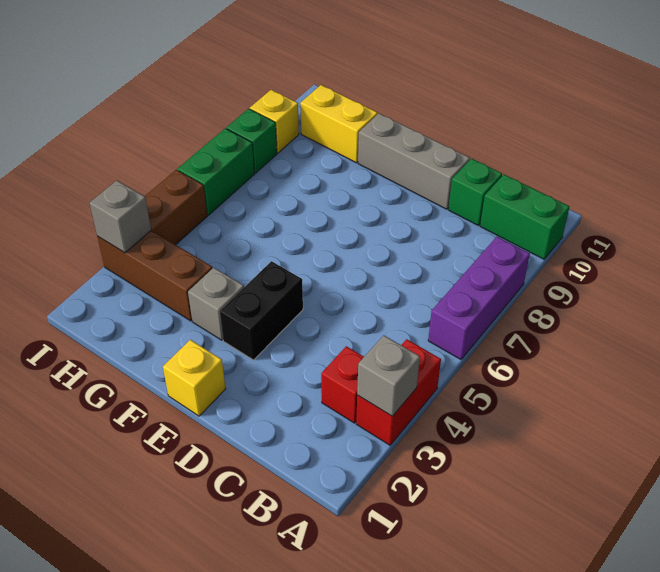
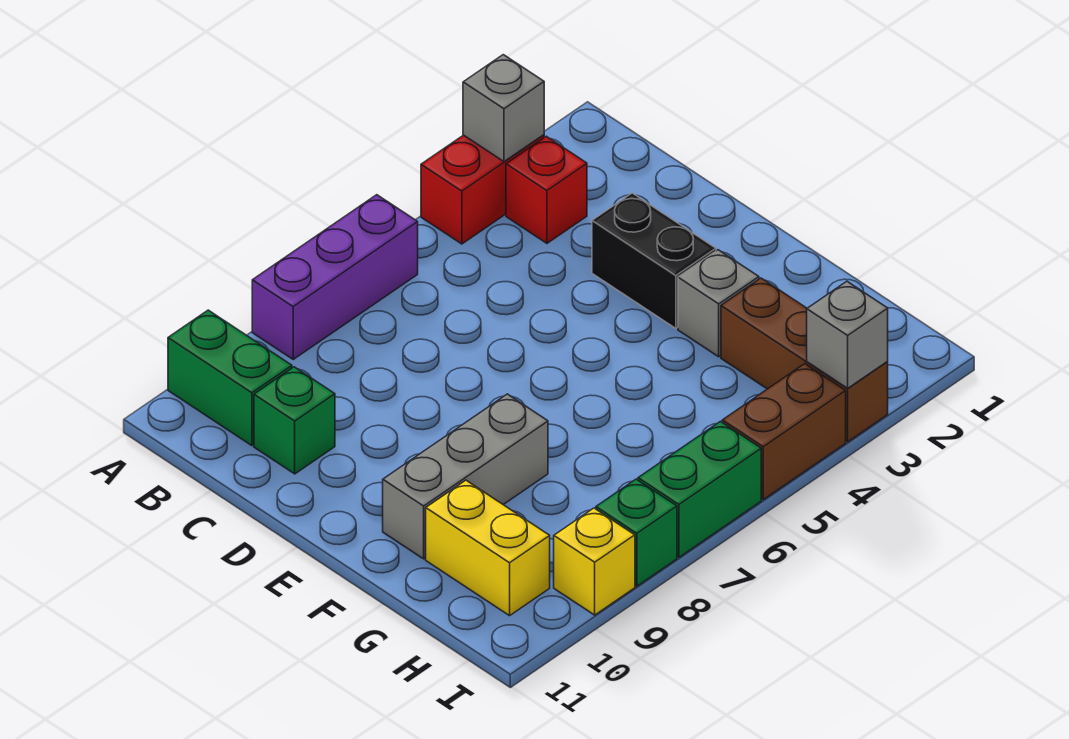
grey 1x3 brick [358,113,470,209] -> grey 1x3 brick turned to [383,394,548,559]
yellow 1x1 brick [163,340,226,416] -> none
black 1x2 brick [220,261,303,360] -> black 1x2 brick turned to [592,193,716,328]

